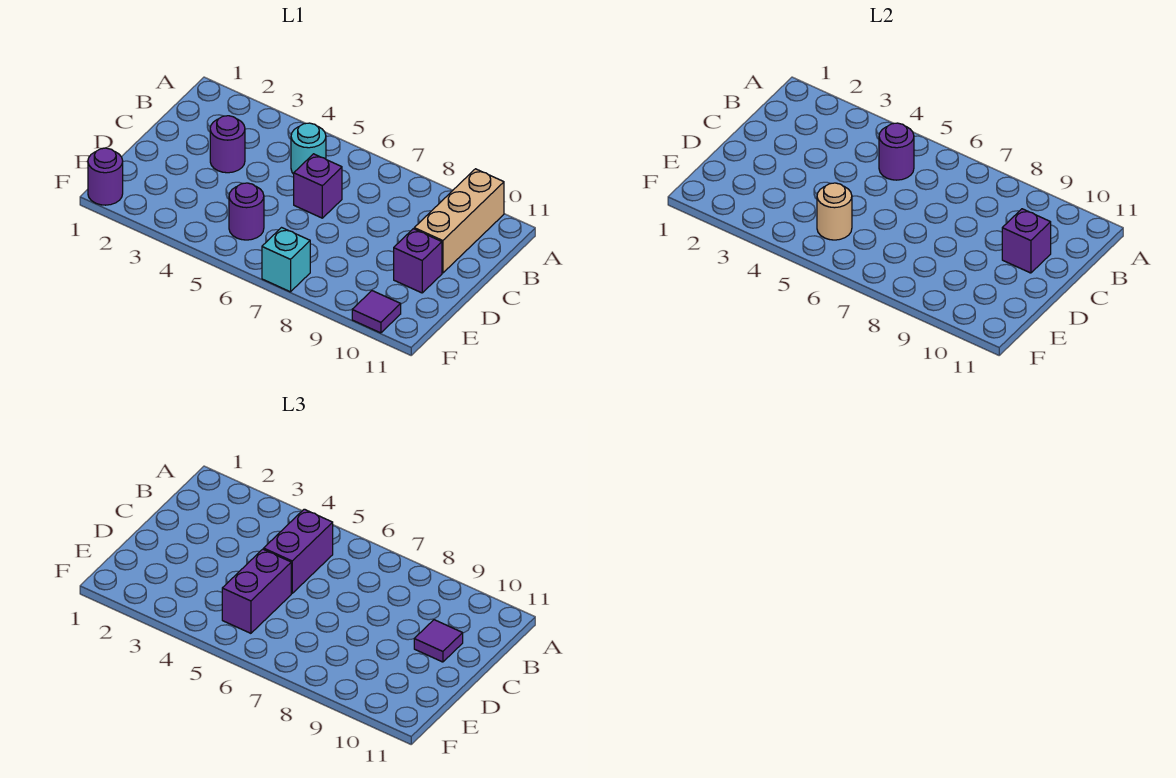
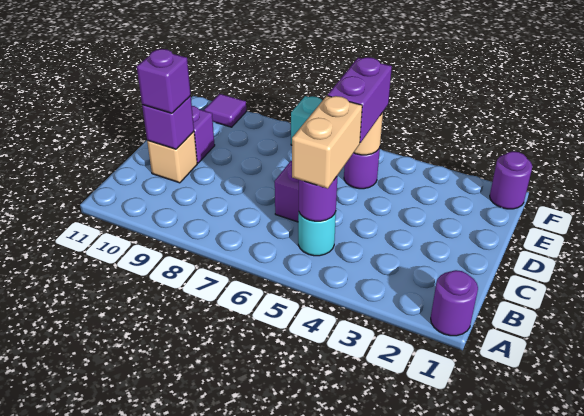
tan 1x3 brick [414,169,504,273] -> tan 1x1 brick [147,132,197,183]
purple 1x2 brick [264,509,333,593] -> tan 1x2 brick [292,96,362,189]
purple 1x1 round brick [210,116,245,173] -> purple 1x1 round brick moved to [431,270,478,336]
purple 1x1 tile [414,620,463,662] -> purple 1x1 brick [137,49,191,113]

